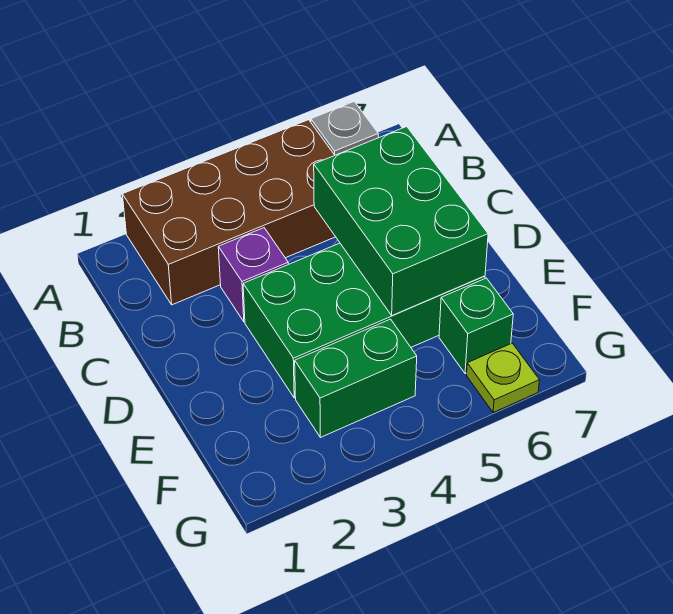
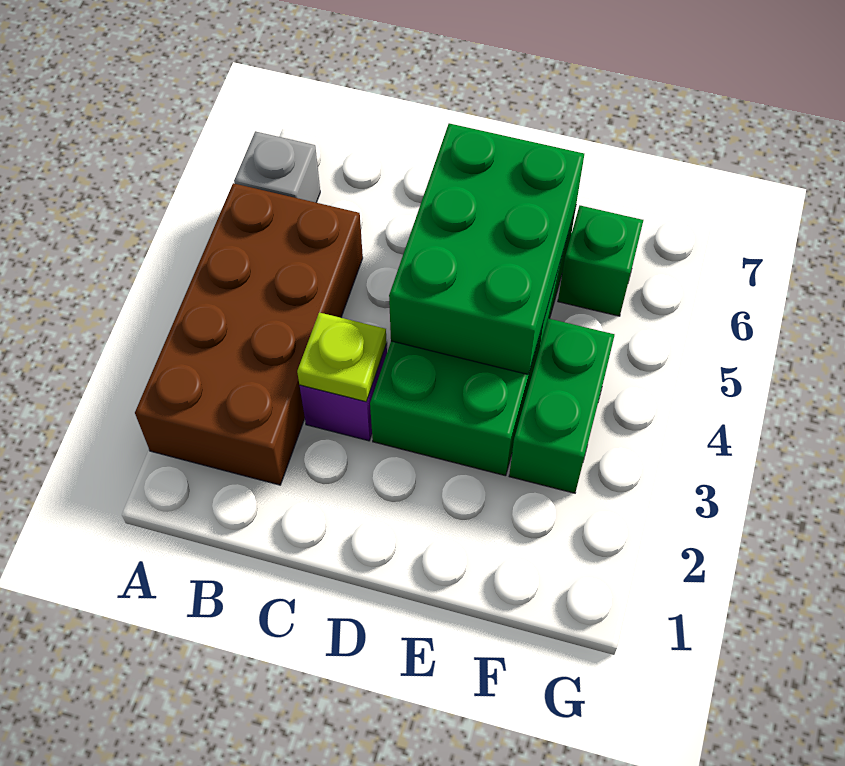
green 2x3 brick [314,127,488,315] -> green 2x3 brick turned to [389,123,584,374]
lime 1x1 plate [466,343,539,413] -> lime 1x1 plate moved to [297,312,387,402]

